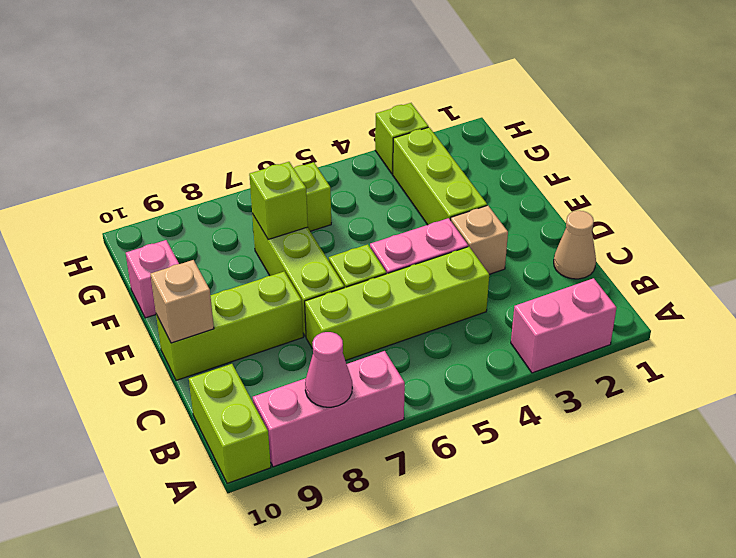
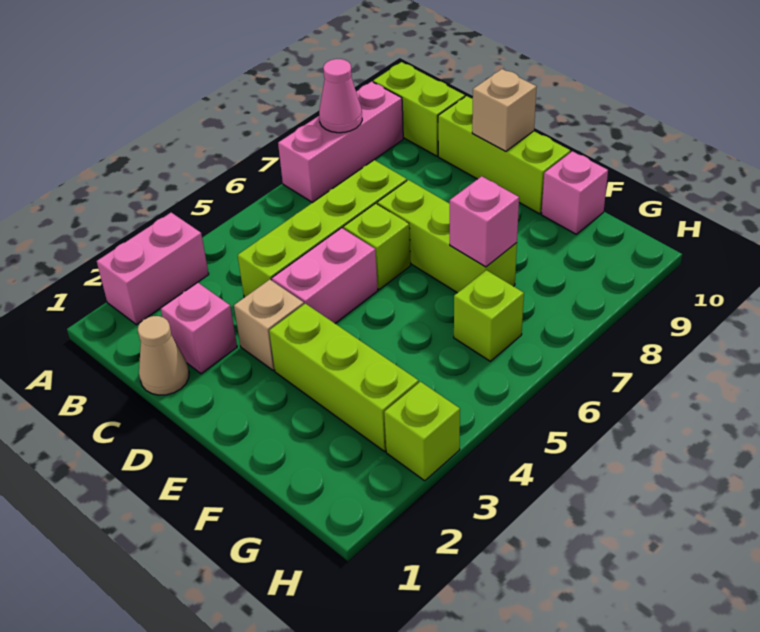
none -> pink 1x1 brick [161,283,237,374]
lime 1x3 brick [156,272,303,380] -> lime 1x3 brick turned to [438,96,570,214]
lime 1x1 brick [249,162,308,239] -> pink 1x1 brick [450,176,519,267]

